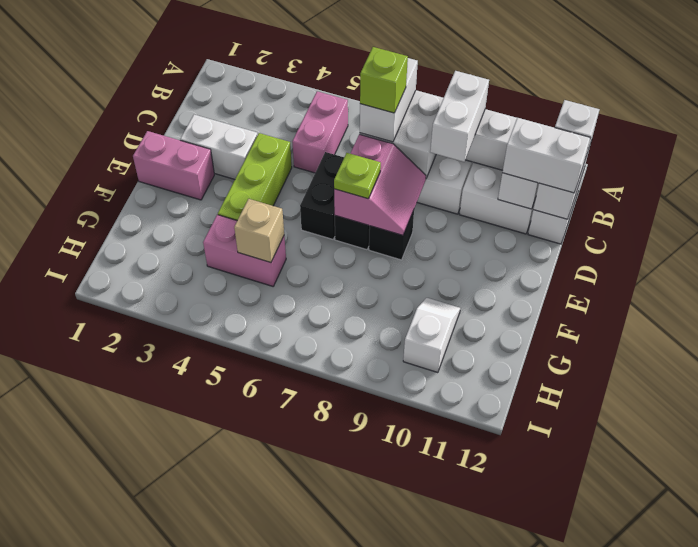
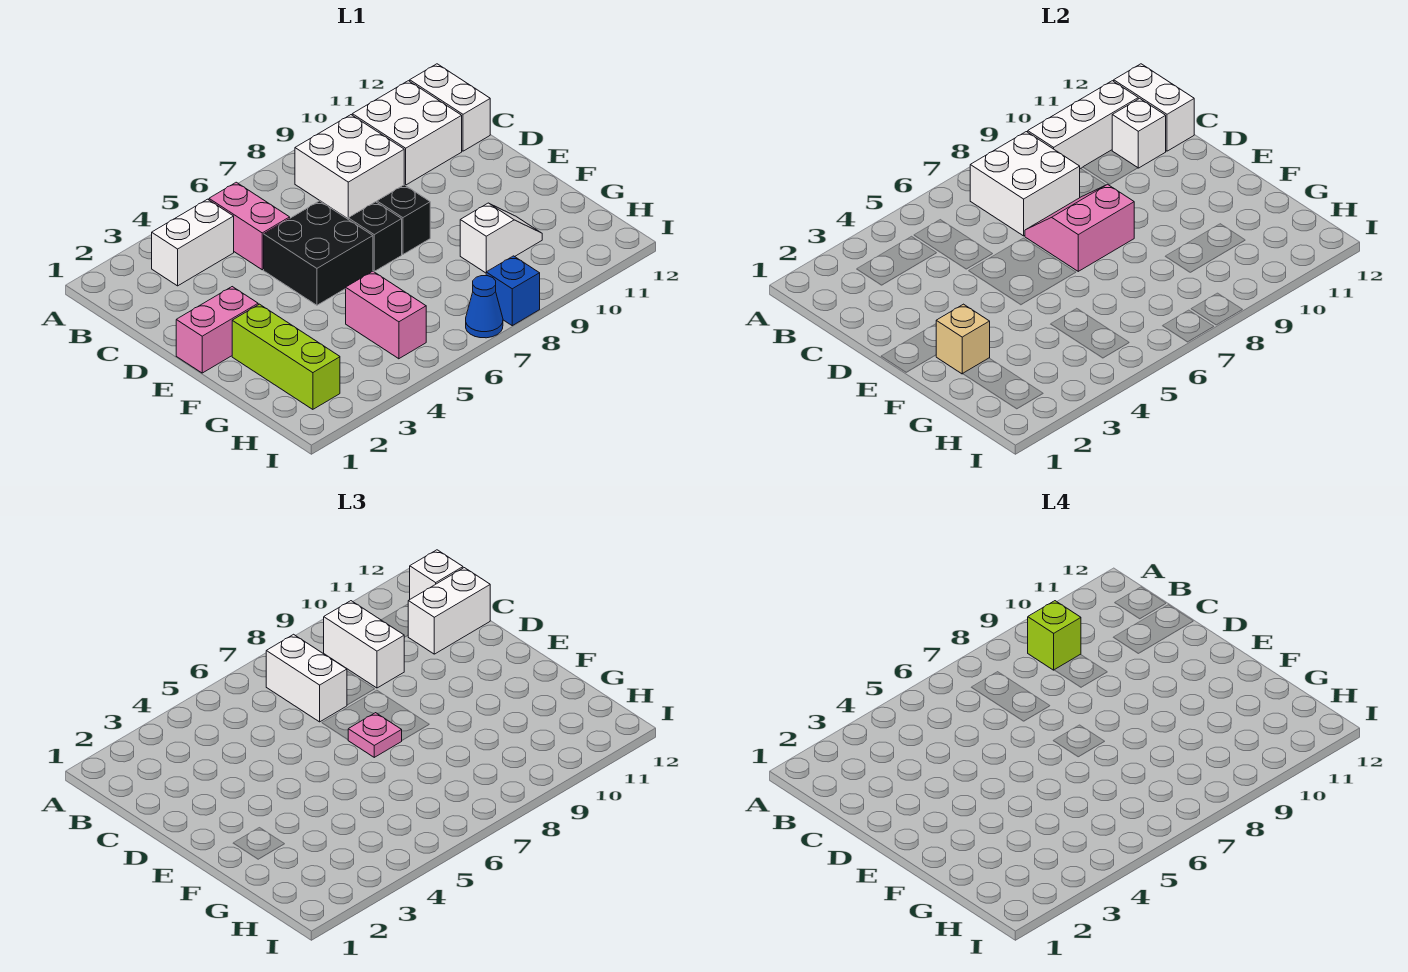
lime 1x1 brick [360,47,408,113] -> lime 1x1 brick moved to [1028,601,1081,670]
white 1x2 brick [180,115,257,179] -> white 1x2 brick moved to [152,199,234,286]
lime 1x3 brick [218,133,292,220] -> lime 1x3 brick moved to [232,304,340,409]
black 1x2 brick [300,152,344,239] -> black 2x2 brick [264,201,373,305]
pink 2x2 slope [334,134,426,235] -> pink 2x2 slope turned to [1025,184,1134,271]
lime 1x1 plate [334,153,381,199] -> pink 1x1 plate [348,713,402,757]
pink 1x2 brick [203,215,286,286] -> pink 1x2 brick turned to [346,271,426,359]
tan 1x1 brick [234,199,284,263] -> tan 1x1 brick moved to [936,304,990,374]
white 1x2 slope [403,298,460,373] -> white 1x2 slope turned to [460,203,542,273]
none -> blue 1x1 cone [466,276,503,338]
none -> blue 1x1 brick [486,256,540,326]

